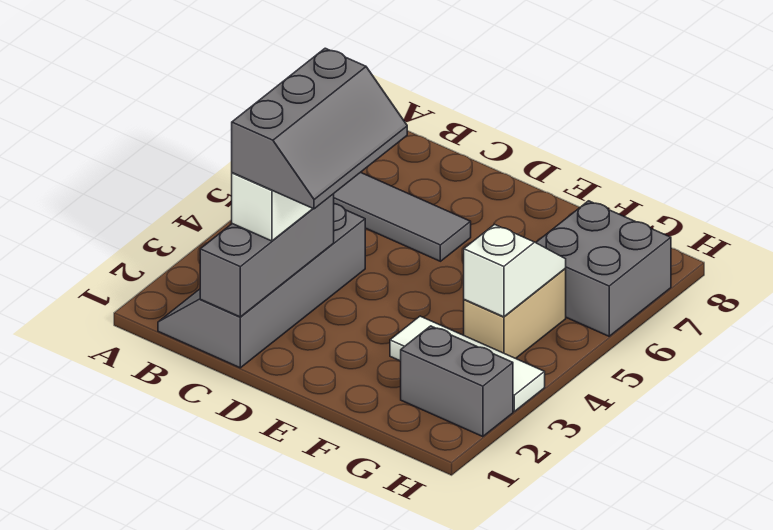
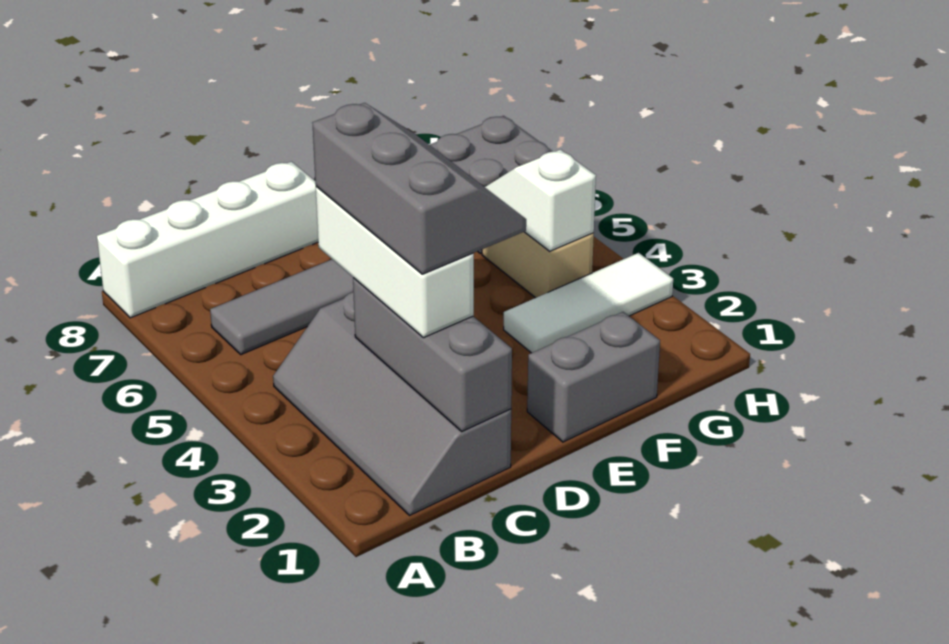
none -> white 1x4 brick [97,162,318,318]
grey 1x2 brick [401,326,513,437] -> grey 1x2 brick moved to [527,312,660,442]

